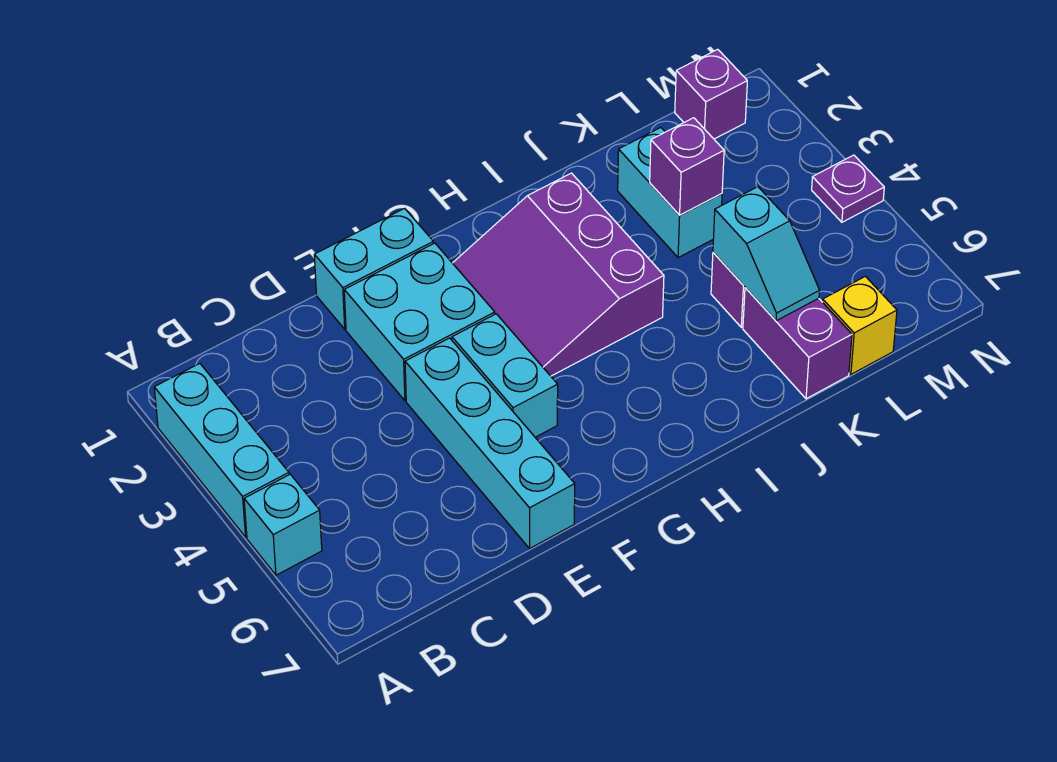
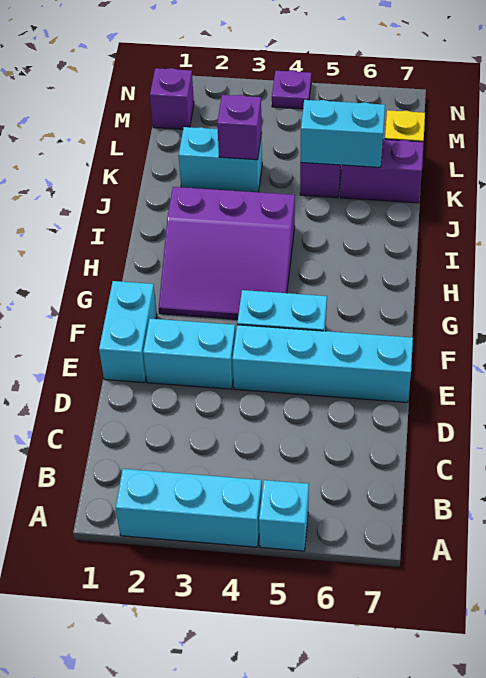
cyan 2x2 brick [344,243,495,401] -> cyan 1x2 brick [143,319,235,389]
cyan 1x2 slope [713,187,820,321] -> cyan 1x2 brick [301,100,385,167]

